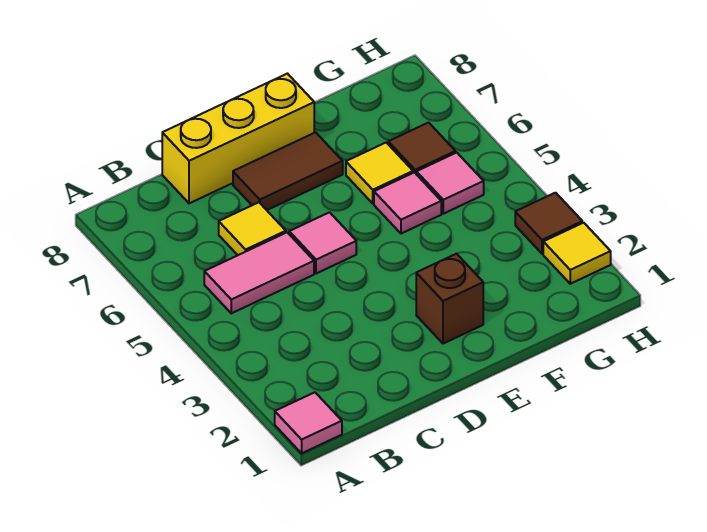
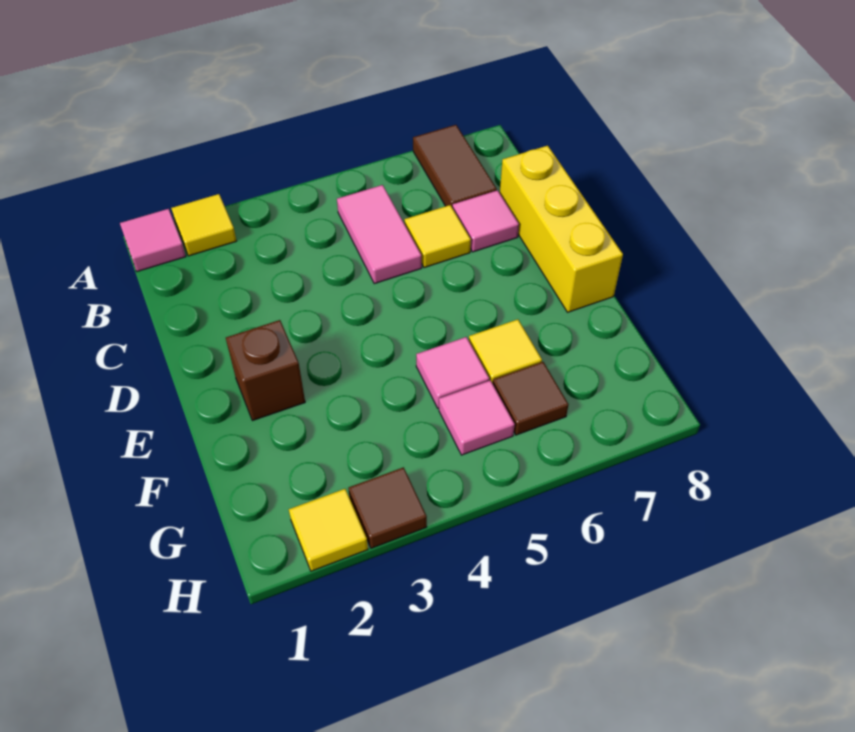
none -> yellow 1x1 tile [171,194,236,256]
pink 1x1 tile [289,212,356,274] -> pink 1x1 tile moved to [453,190,519,252]
brown 1x2 tile [233,132,343,210] -> brown 1x2 tile moved to [413,125,497,208]

